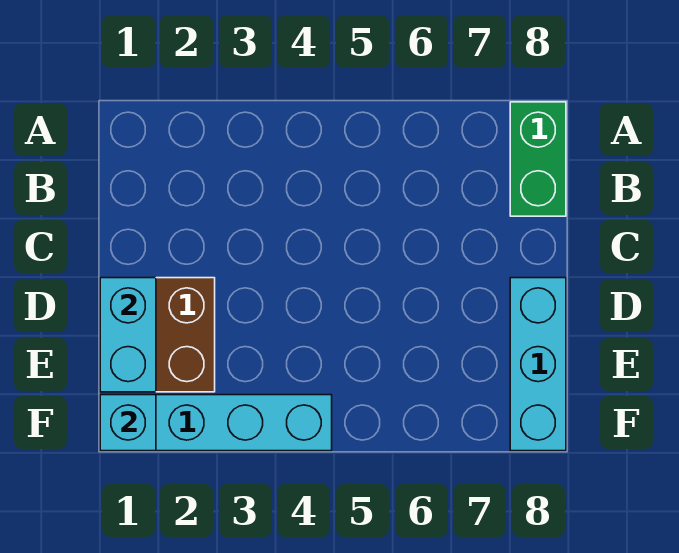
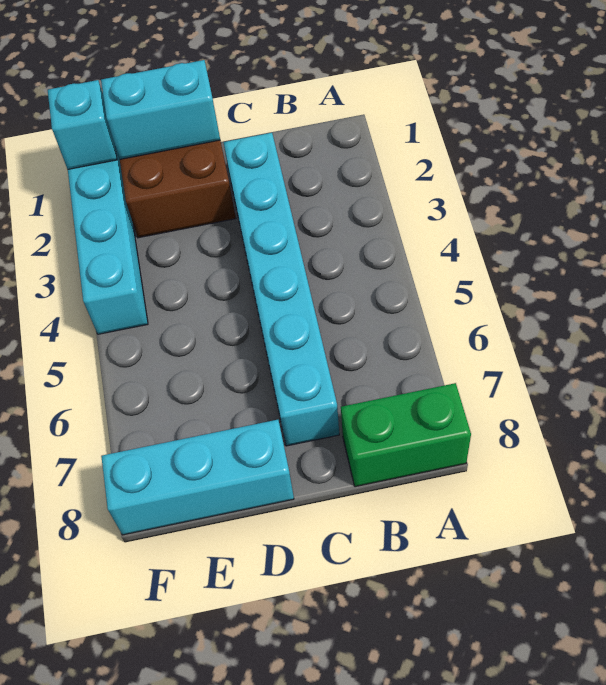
none -> cyan 1x6 brick [223,133,339,446]

